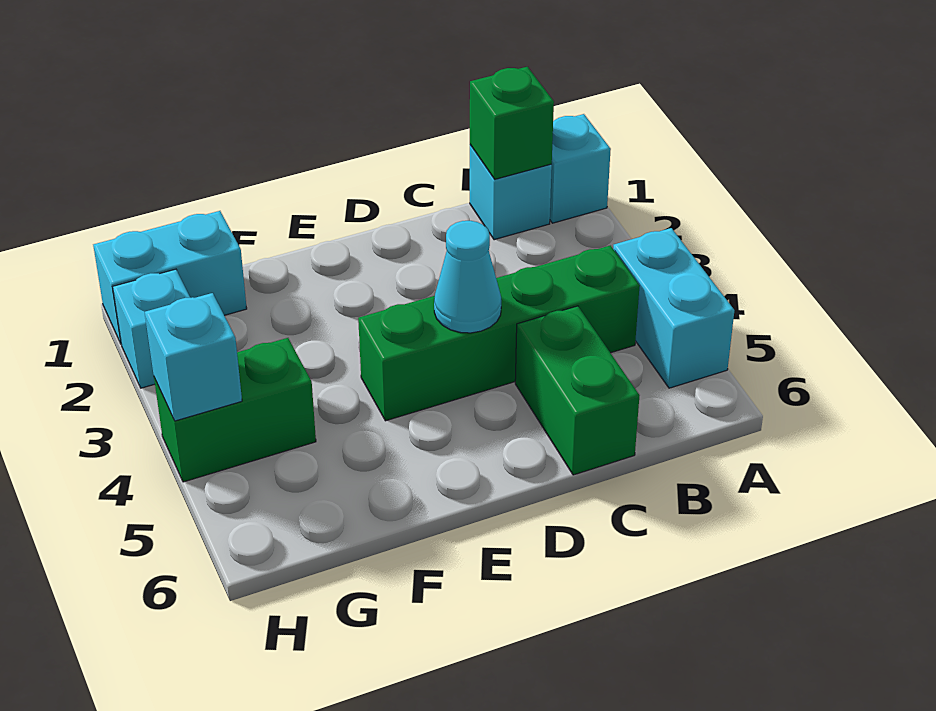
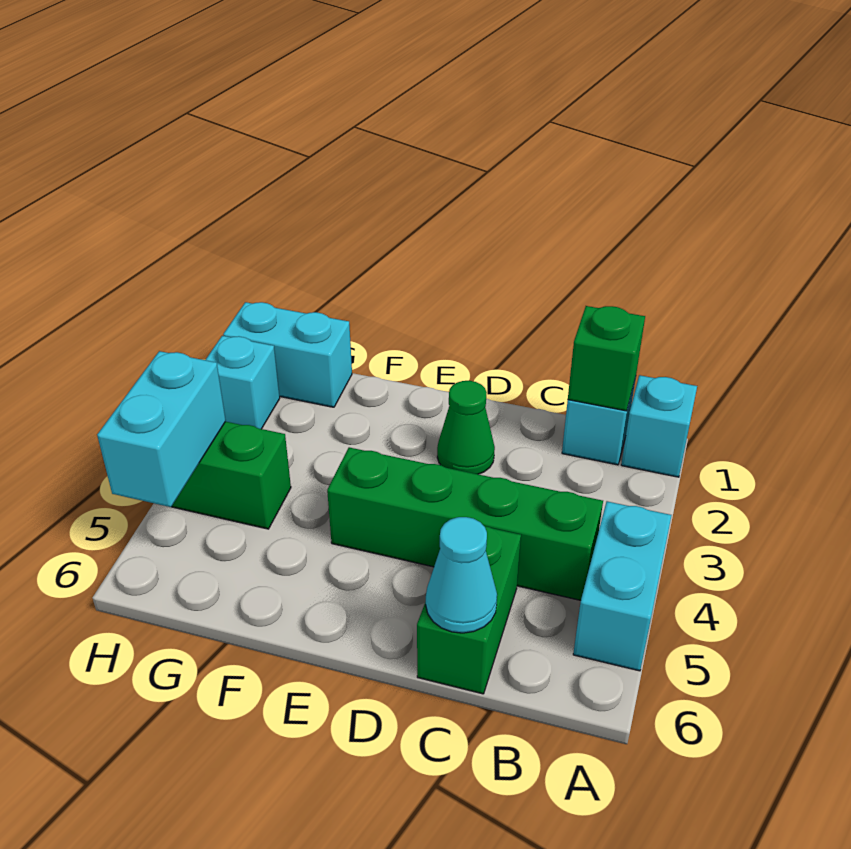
none -> green 1x1 cone [437,381,495,474]
cyan 1x1 cone [434,221,501,333] -> cyan 1x1 cone moved to [426,517,497,633]
cyan 1x1 brick [145,293,242,421] -> cyan 1x2 brick [97,351,226,507]

